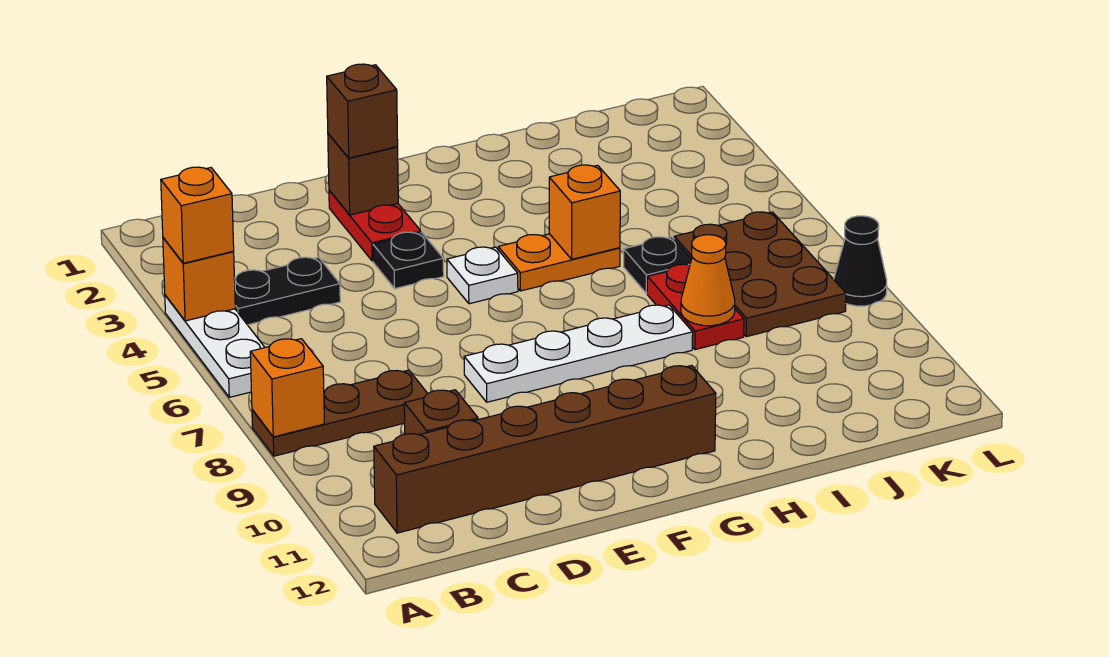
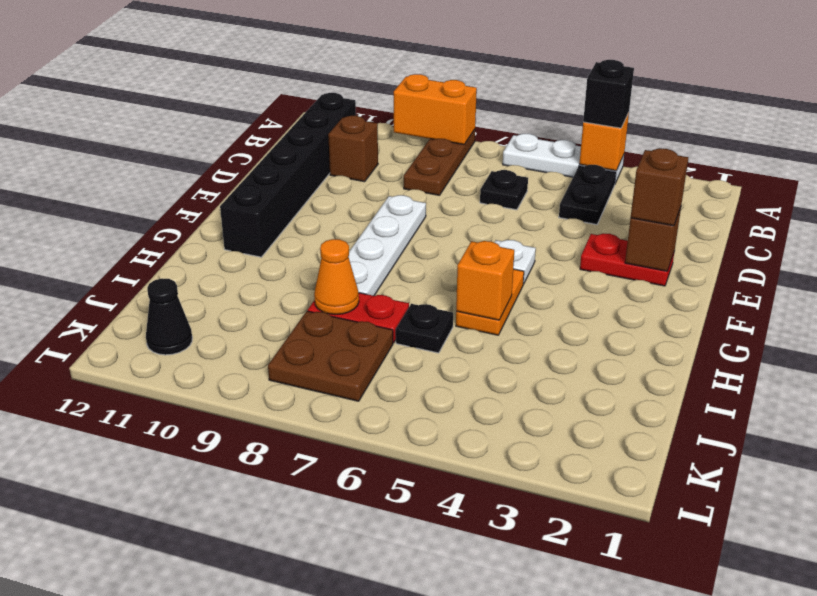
orange 1x1 brick [161,167,234,263] -> black 1x1 brick [583,60,634,128]
orange 1x1 brick [250,339,324,437] -> orange 1x2 brick [394,74,477,144]
brown 1x6 brick [374,365,716,533] -> black 1x6 brick [220,93,356,257]
black 1x1 plate [373,232,444,289] -> black 1x1 plate moved to [480,170,528,210]
brown 2x3 plate [674,212,846,337] -> brown 2x2 plate [268,311,393,401]
black 1x1 cone [834,216,887,306] -> black 1x1 cone moved to [146,278,192,355]

